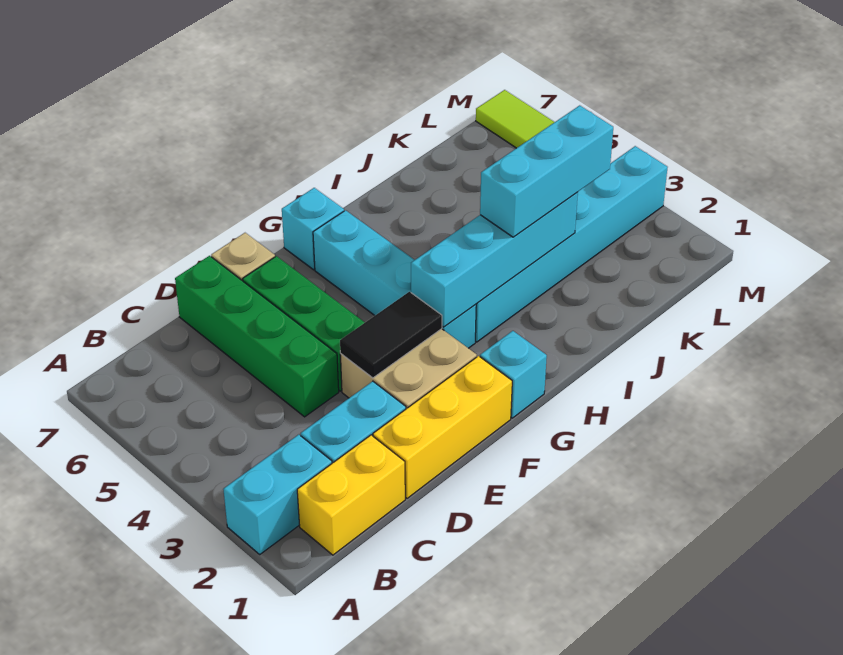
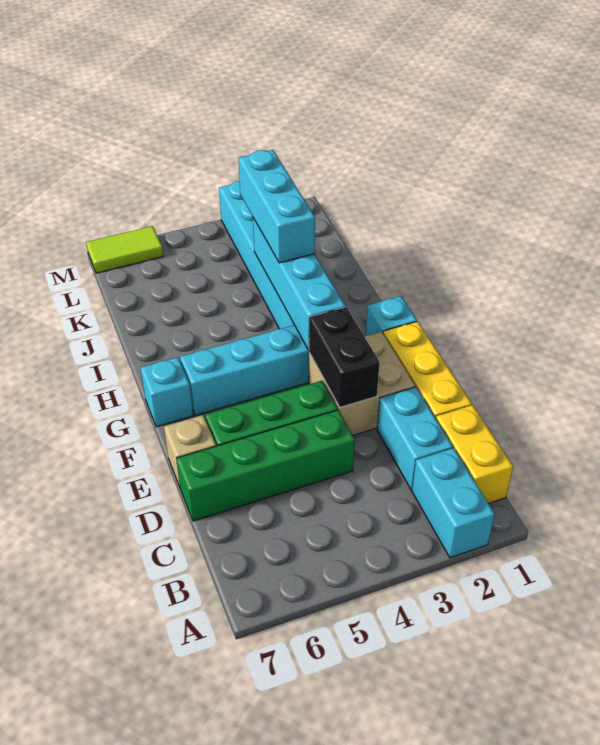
black 1x2 tile [340,292,442,378] -> black 1x2 brick [309,307,380,407]

